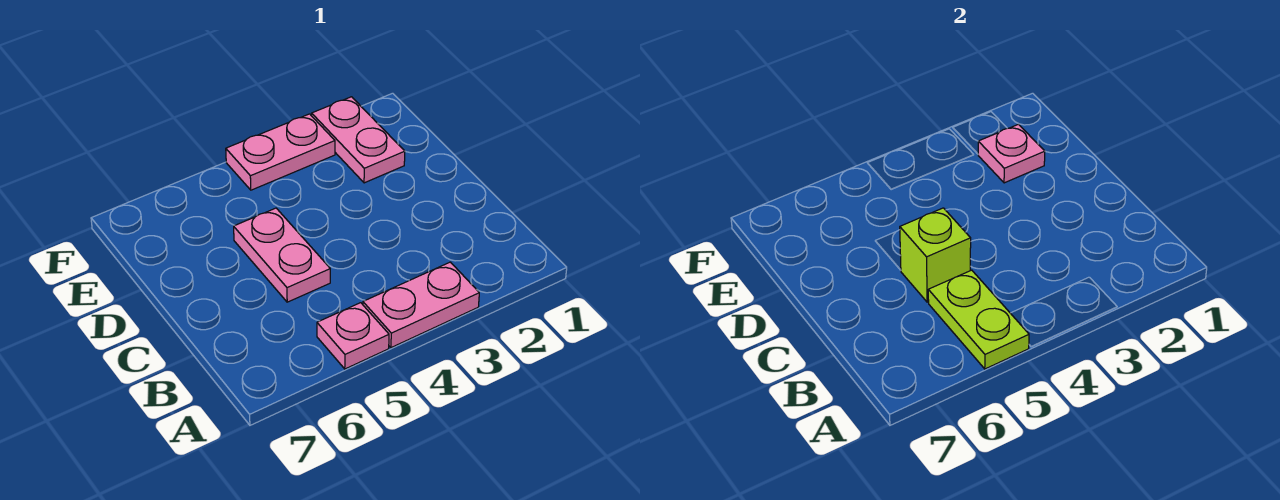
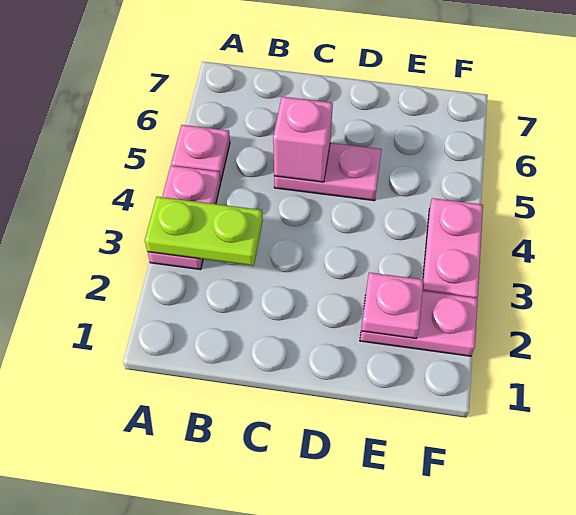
lime 1x2 plate [928,270,1029,369] -> lime 1x2 plate moved to [145,197,263,266]
lime 1x1 brick [900,208,971,302] -> pink 1x1 brick [273,97,333,182]

